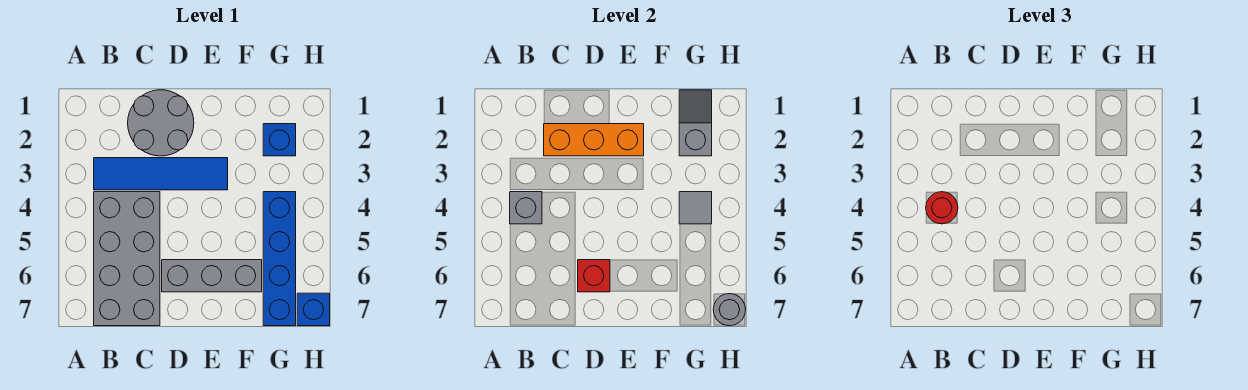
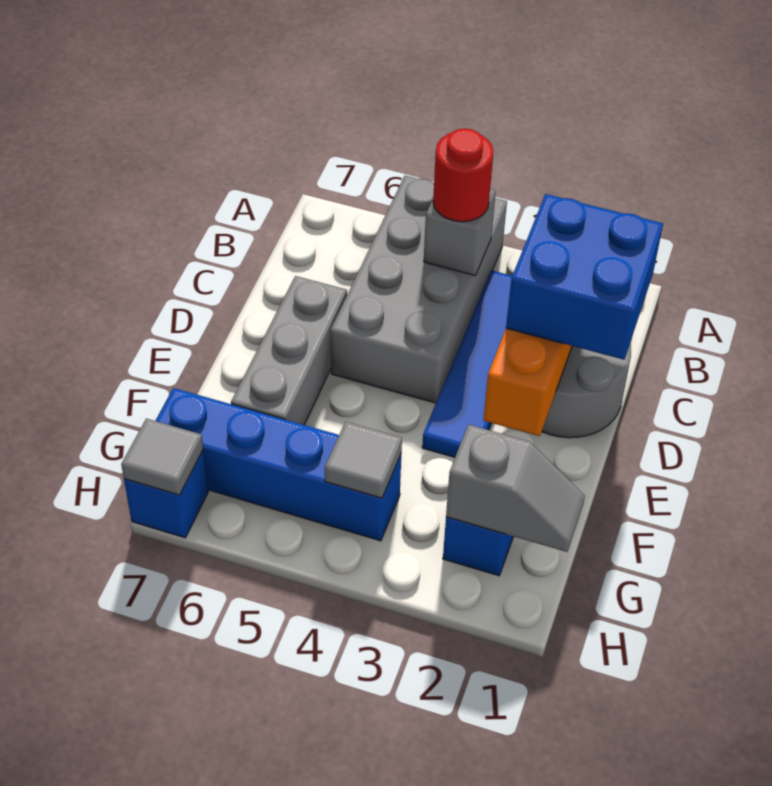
grey 2x4 brick [94,192,160,326] -> grey 2x4 brick turned to [331,176,507,403]
none -> blue 2x2 brick [506,194,663,360]
red 1x1 brick [578,260,610,292] -> none
grey 1x1 round brick [713,294,746,326] -> grey 1x1 tile [121,418,203,495]

